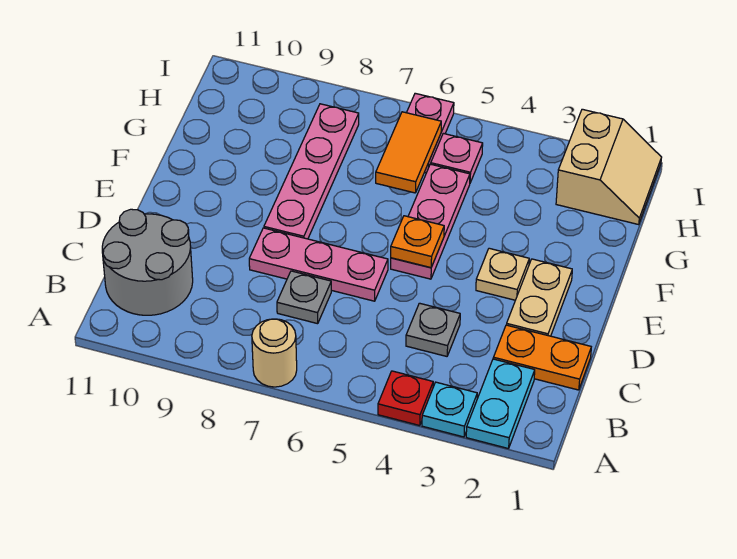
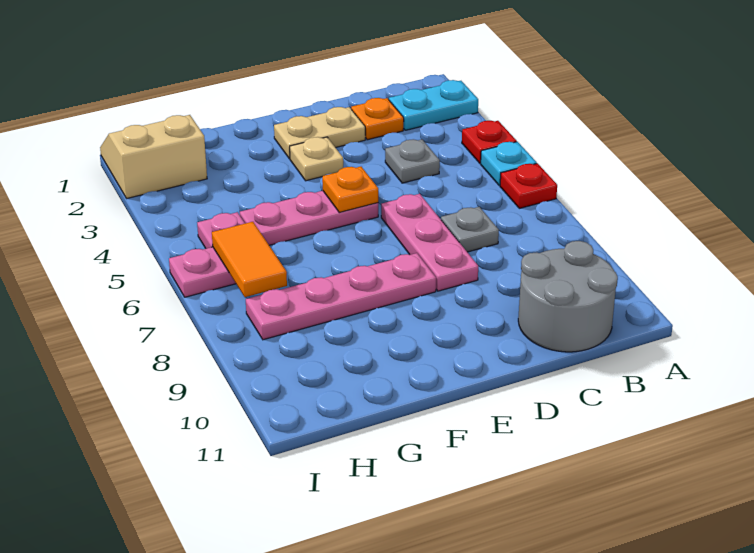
cyan 1x1 plate [422,382,477,437] -> cyan 1x1 plate moved to [481,142,537,186]
none -> red 1x1 plate [500,163,557,208]
tan 1x1 round brick [252,319,297,387] -> none
orange 1x2 plate [493,325,591,390] -> orange 1x1 plate [351,98,404,140]
orange 1x2 tile [376,112,441,193] -> orange 1x2 tile turned to [212,222,287,297]

